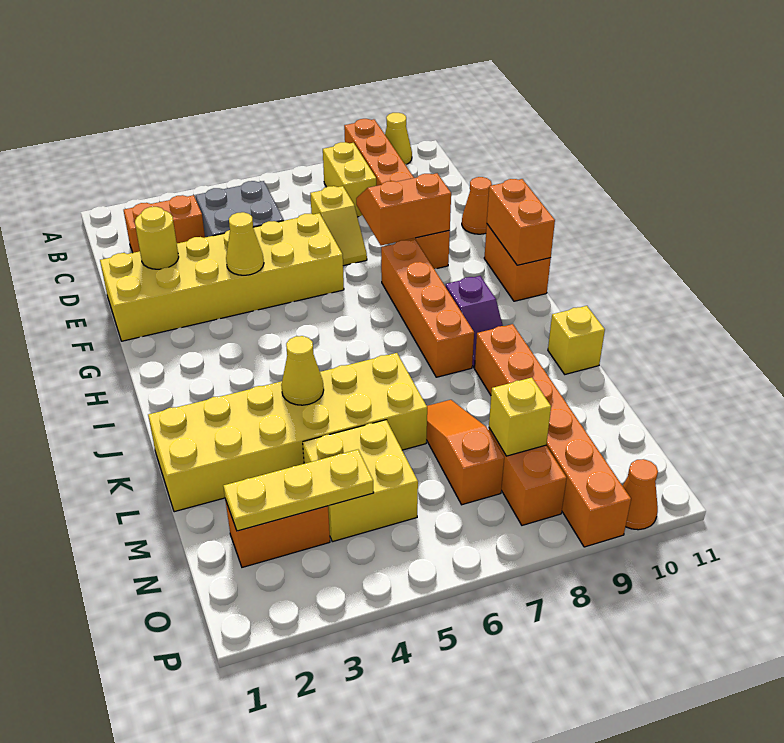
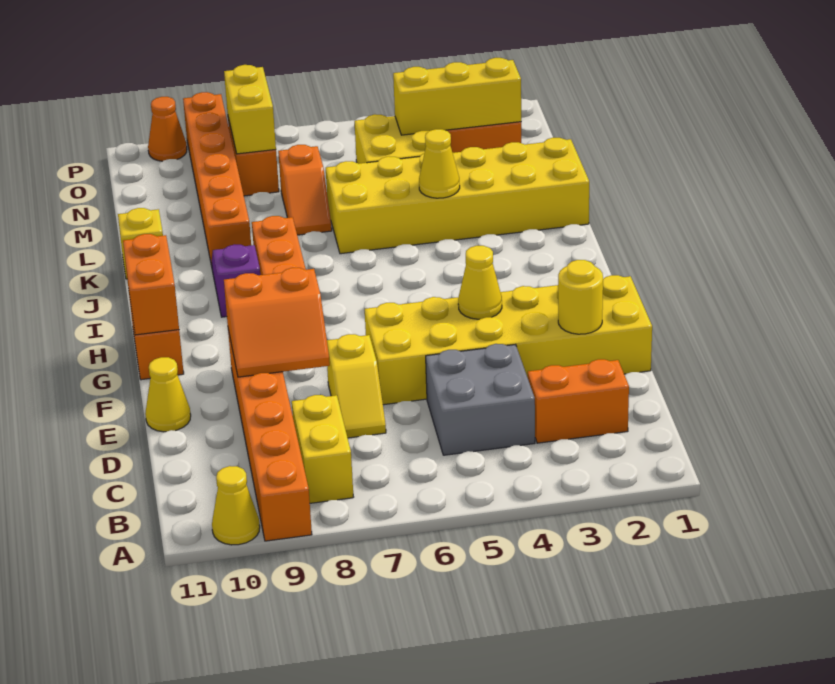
yellow 1x2 slope [310,186,367,266] -> yellow 1x2 slope turned to [327,334,386,438]
orange 1x1 cone [462,177,492,234] -> yellow 1x1 cone [145,357,191,432]
orange 1x3 slope [426,400,504,505] -> orange 1x2 slope [278,145,332,235]
yellow 1x3 plate [224,450,374,531] -> yellow 1x3 brick [393,58,521,135]
yellow 1x1 brick [489,378,551,456] -> yellow 1x2 brick [224,65,276,154]

